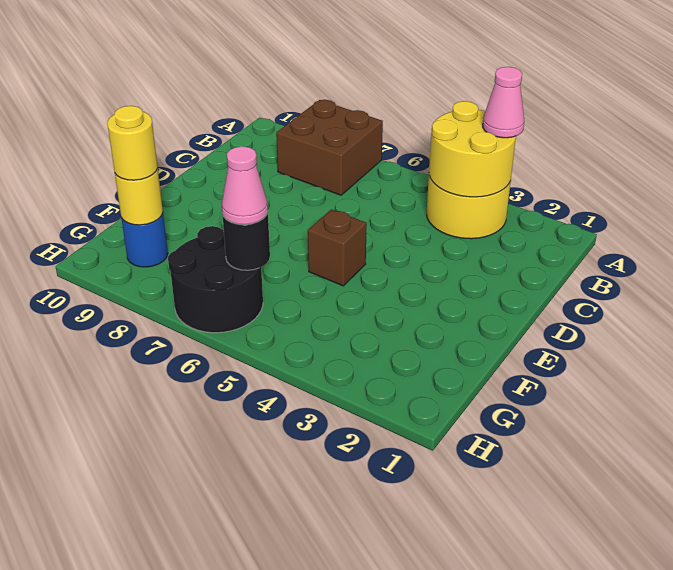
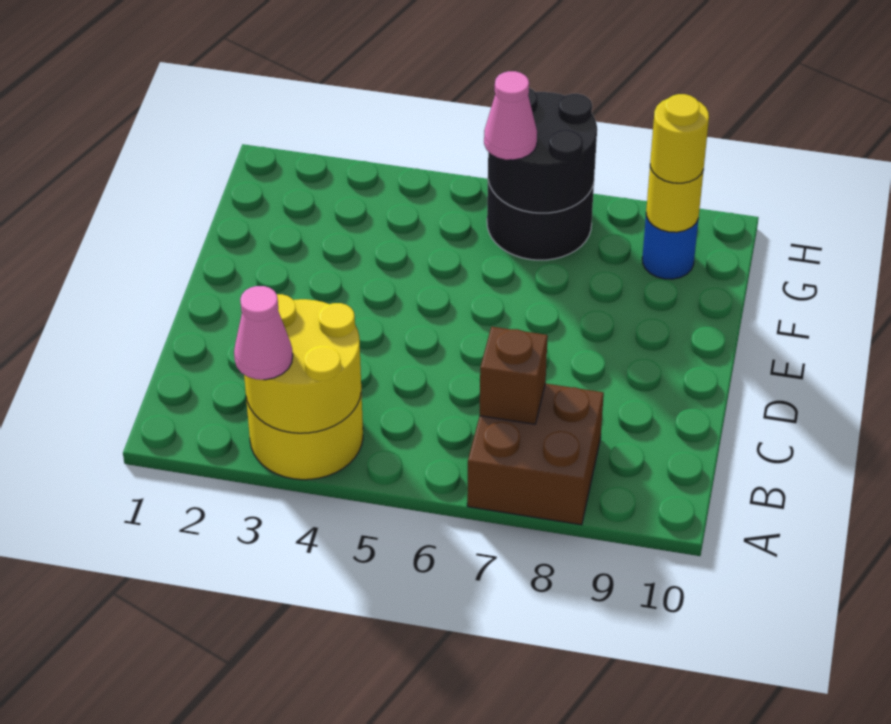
brown 1x1 brick [308,209,367,286] -> brown 1x1 brick moved to [480,327,548,424]
black 1x1 round brick [222,212,270,270] -> black 2x2 round brick [488,88,597,213]

